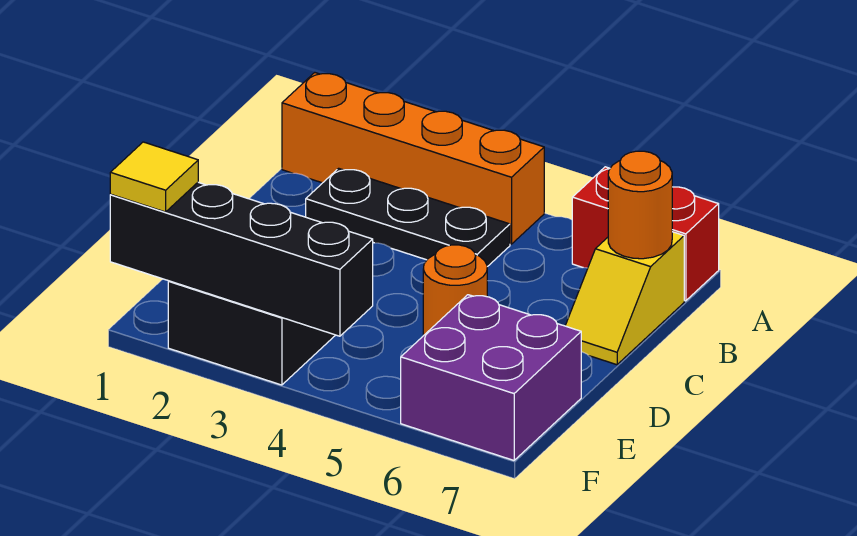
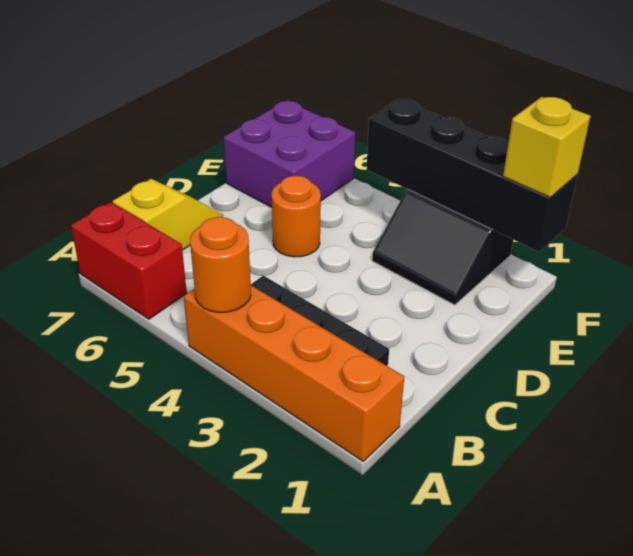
orange 1x1 round brick [608,151,672,259] -> orange 1x1 round brick moved to [190,217,251,313]
yellow 1x1 tile [110,142,198,212] -> yellow 1x1 brick [503,97,591,198]

